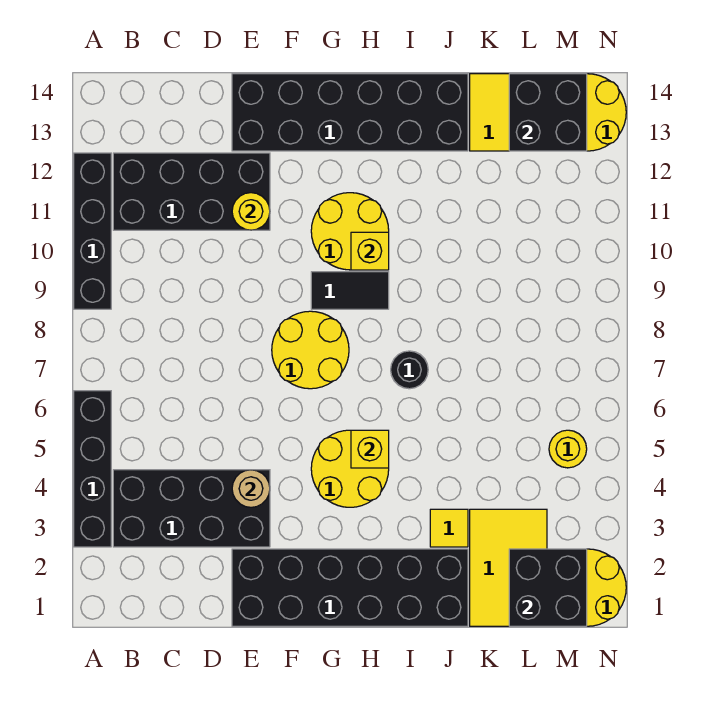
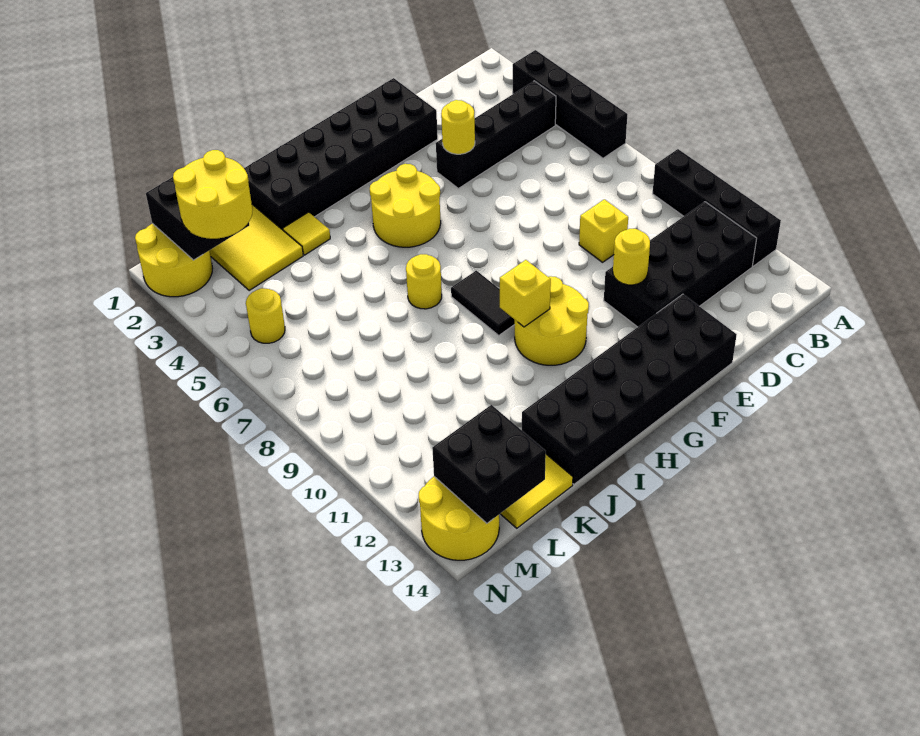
black 2x4 brick [113,470,270,547] -> black 1x4 brick [436,81,556,188]
tan 1x1 round brick [232,470,270,507] -> yellow 1x1 round brick [441,100,475,154]
yellow 2x2 round brick [272,311,349,389] -> yellow 2x2 round brick moved to [173,150,253,239]
black 1x2 tile [311,272,389,309] -> black 1x2 tile turned to [451,270,515,335]
yellow 1x1 brick [351,430,389,468] -> yellow 1x1 brick moved to [579,199,628,262]
black 1x1 round brick [391,351,428,389] -> yellow 1x1 round brick [406,254,442,309]

